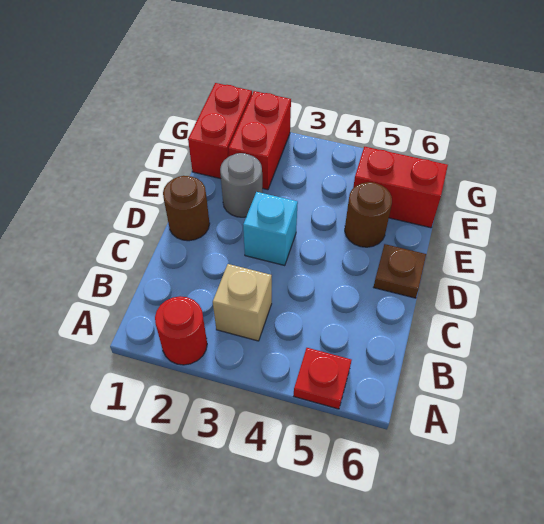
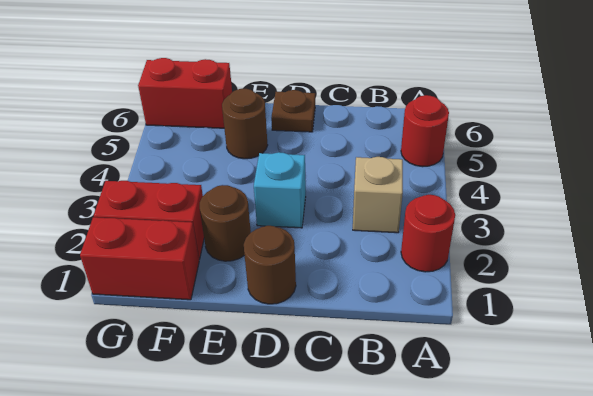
red 1x1 plate [294,348,351,409] -> red 1x1 round brick [401,95,449,167]
grey 1x1 round brick [220,153,263,217] -> brown 1x1 round brick [200,185,251,261]
red 1x2 brick [353,147,448,228] -> red 1x2 brick turned to [138,58,232,128]

